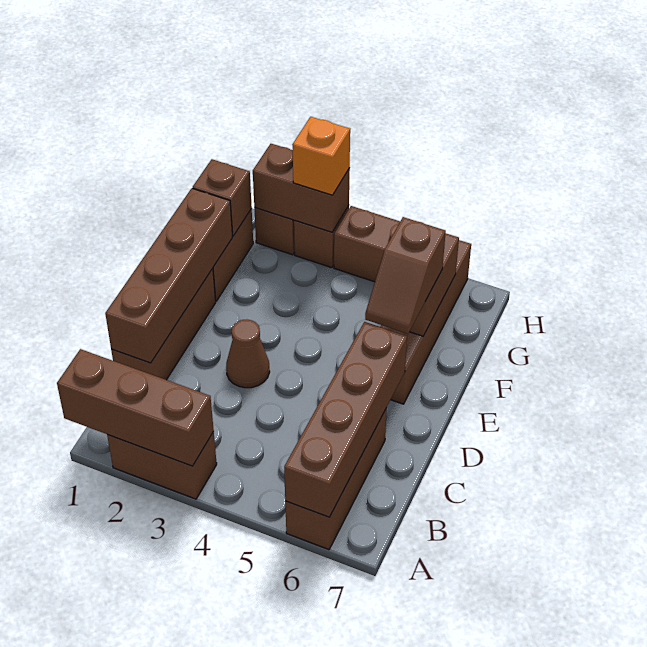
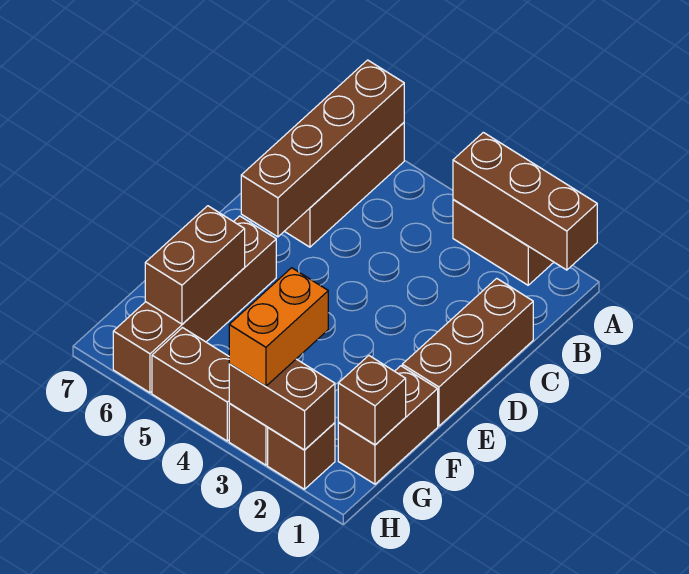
brown 1x4 brick [105,188,233,363] -> none
brown 1x1 cone [226,320,270,388] -> none
brown 1x2 slope [365,217,446,334] -> none
orange 1x1 brick [292,117,350,195] -> orange 1x2 brick [229,268,328,386]

